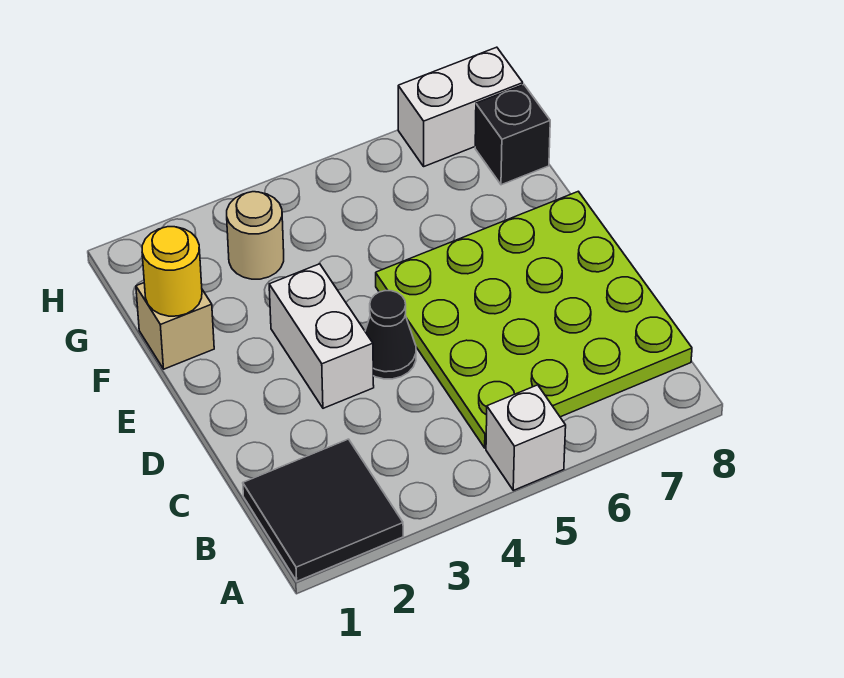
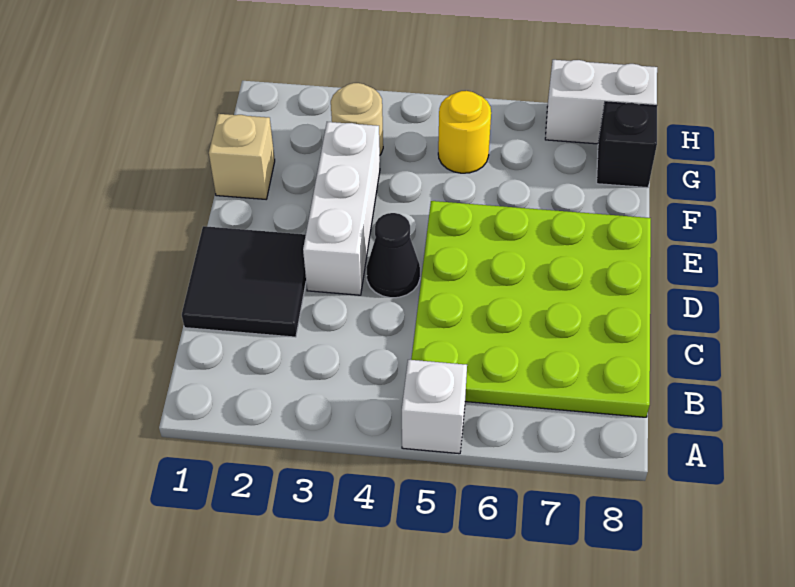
black 2x2 tile [243,439,403,581] -> black 2x2 tile moved to [182,226,306,337]
white 1x2 brick [269,264,374,408] -> white 1x3 brick [303,122,380,295]
yellow 1x1 round brick [142,227,202,316] -> yellow 1x1 round brick moved to [438,91,491,173]

